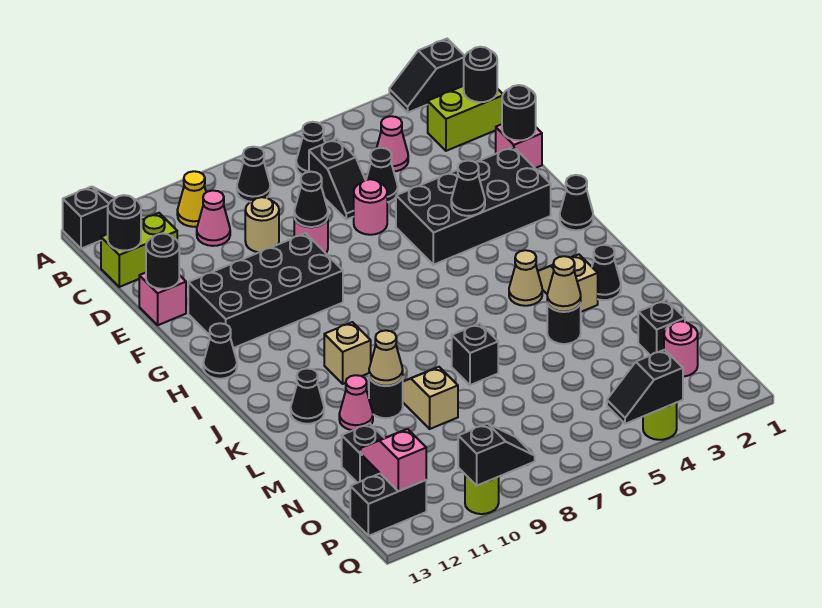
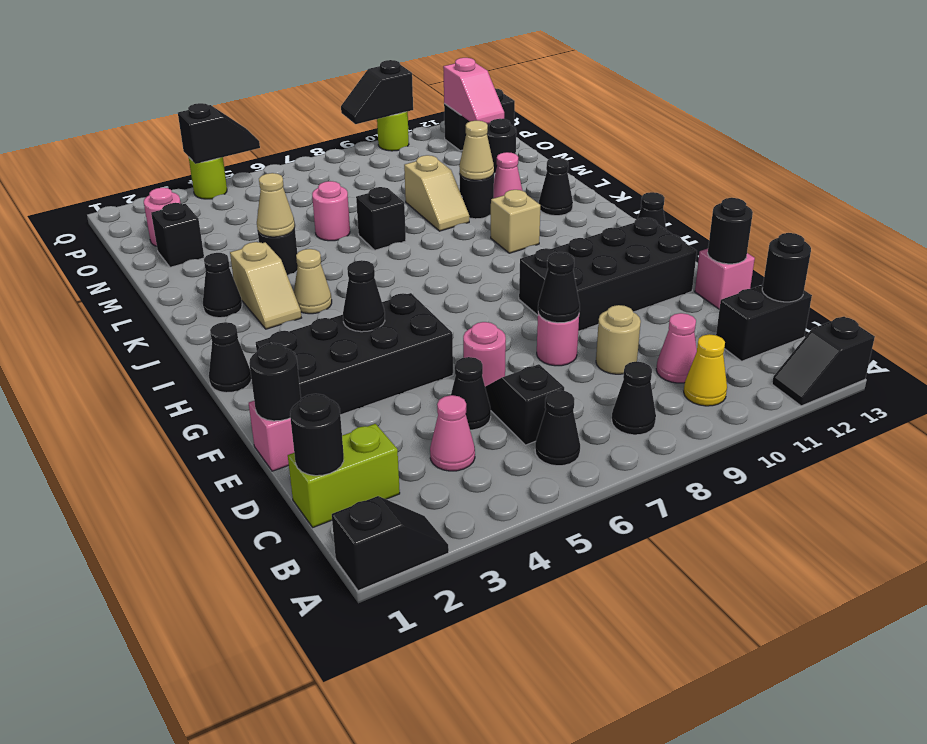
lime 1x2 brick [101,213,177,287] -> black 1x2 brick [716,285,812,361]
none -> pink 1x1 round brick [312,181,350,241]
black 1x1 brick [342,424,384,483] -> black 1x1 round brick [487,119,516,173]

